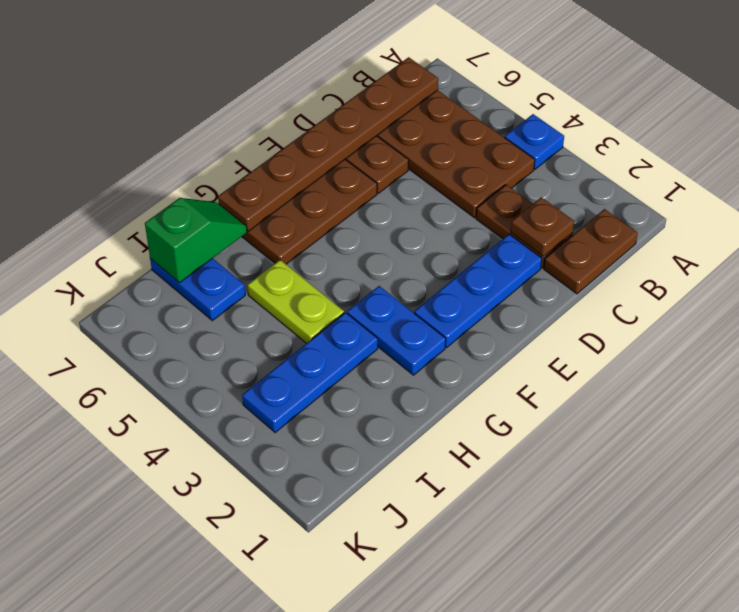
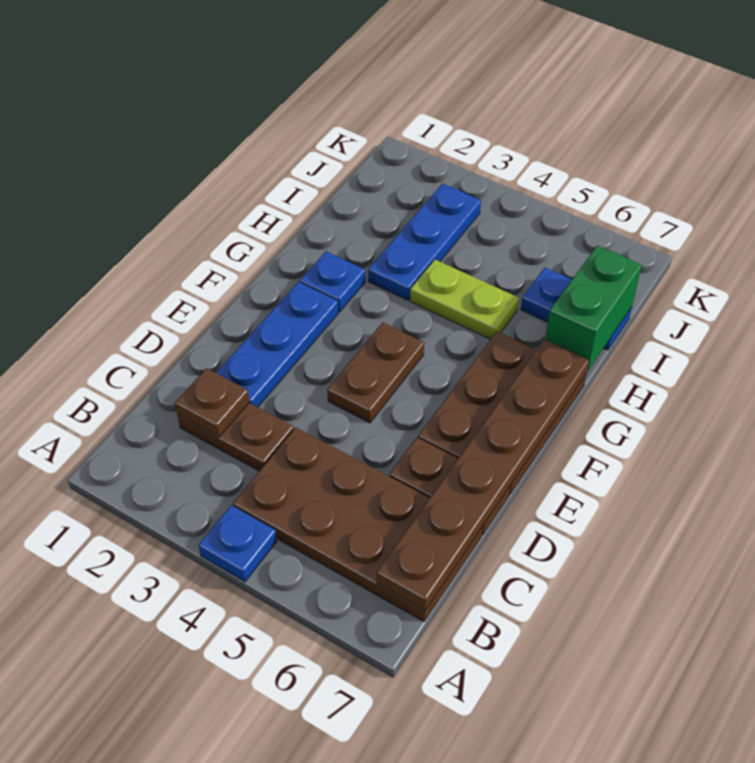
brown 1x2 plate [544,209,638,294] -> brown 1x2 plate moved to [327,323,424,423]
blue 1x2 plate [347,286,446,375] -> blue 1x1 plate [300,251,365,312]
green 1x2 slope [145,198,247,283] -> green 1x2 brick [545,246,642,371]

